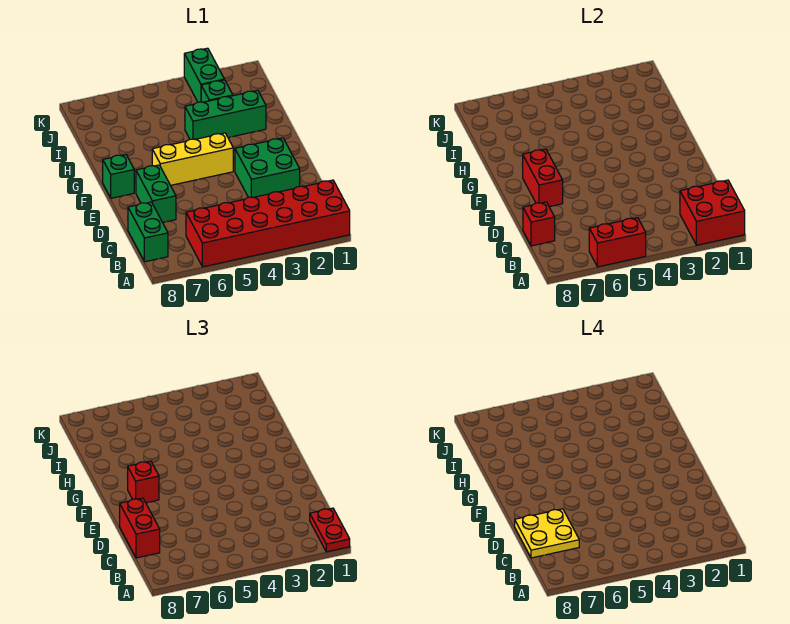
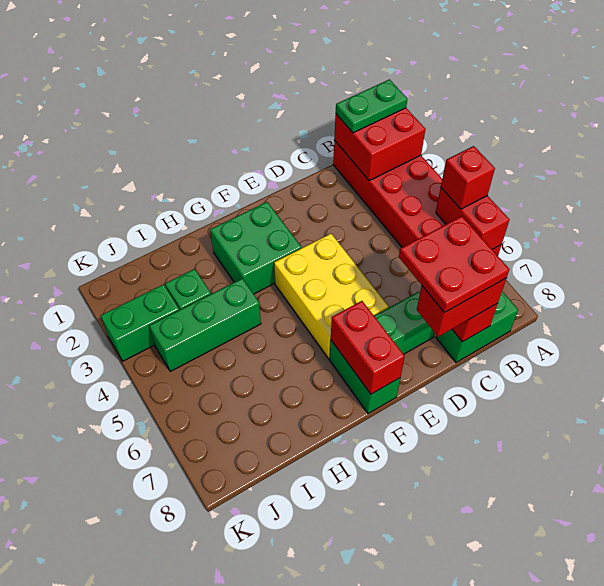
red 1x2 plate [310,508,350,552] -> green 1x2 plate [336,79,407,133]
yellow 2x2 plate [515,509,579,558] -> red 2x2 plate [399,216,509,313]
green 2x2 brick [235,138,300,197] -> green 2x2 brick moved to [210,202,301,294]
red 1x2 brick [522,149,563,207] -> red 1x2 brick turned to [331,301,405,394]
yellow 1x3 brick [152,133,233,185] -> yellow 2x3 brick [274,234,389,359]
red 1x1 brick [127,461,159,503] -> red 1x1 brick moved to [441,146,495,209]
green 1x1 brick [102,155,134,198] -> green 1x2 brick [329,341,400,414]
green 1x3 brick [185,90,266,139] -> green 1x3 brick turned to [149,278,261,371]

